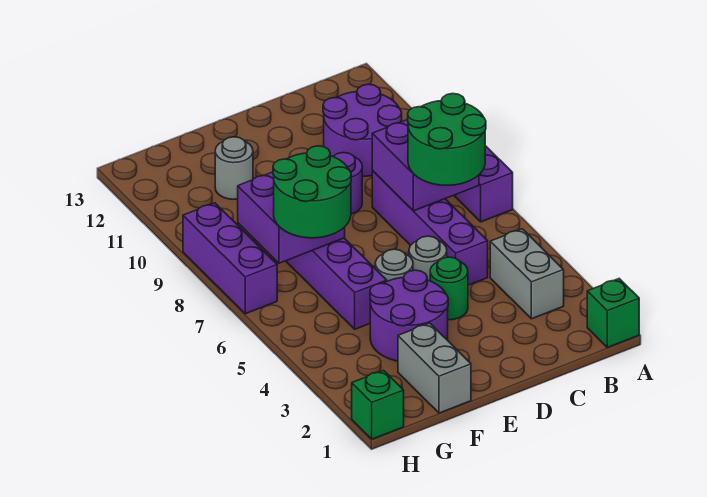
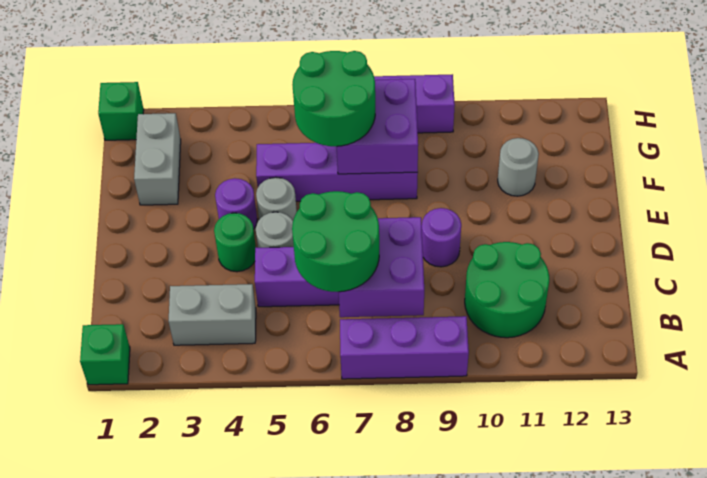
purple 2x2 round brick [323,84,402,176] -> green 2x2 round brick [465,242,549,338]
purple 2x2 round brick [370,270,448,361] -> purple 1x1 round brick [215,178,257,229]
grey 1x2 brick [398,323,471,413] -> grey 1x2 brick turned to [134,113,181,205]

